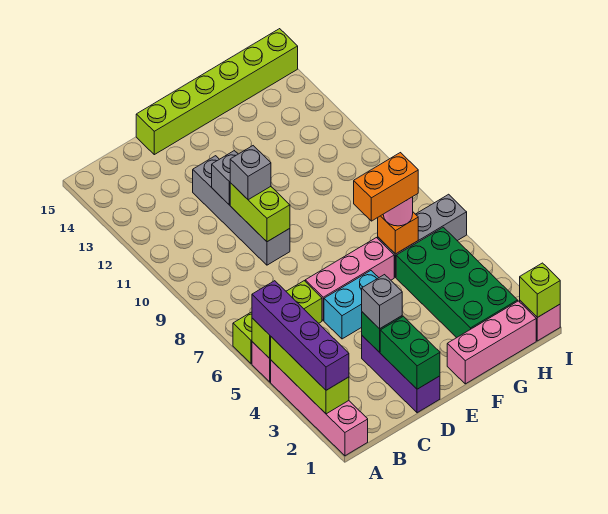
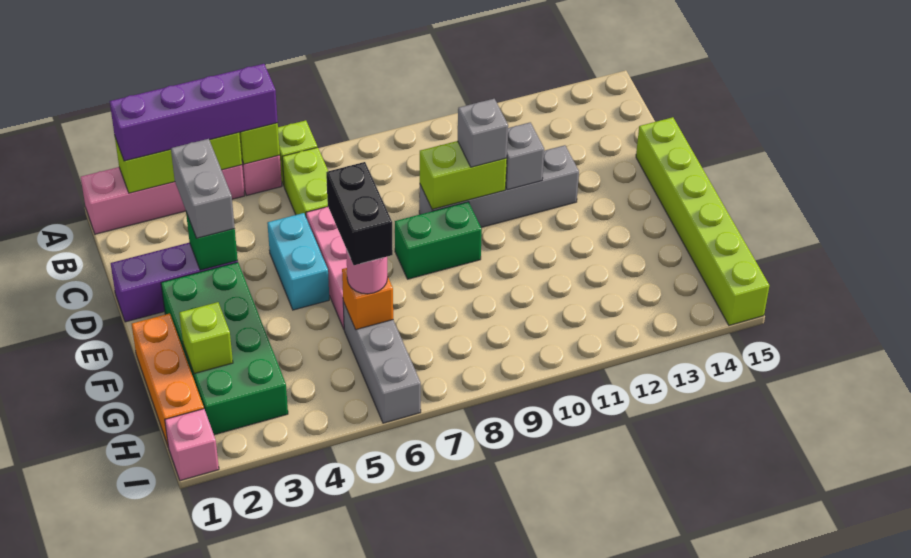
green 1x2 brick [380,316,440,389] -> green 1x2 brick moved to [395,202,482,279]
grey 1x1 brick [362,275,402,329] -> grey 1x2 brick [171,139,235,238]
pink 1x3 brick [447,301,536,384] -> orange 1x3 brick [132,313,204,445]
orange 1x2 brick [354,153,418,221] -> black 1x2 brick [326,162,393,265]
green 2x4 brick [396,227,518,338] -> green 2x4 brick turned to [161,262,288,435]
lime 1x1 brick [520,263,560,317] -> lime 1x1 brick moved to [179,302,233,374]

